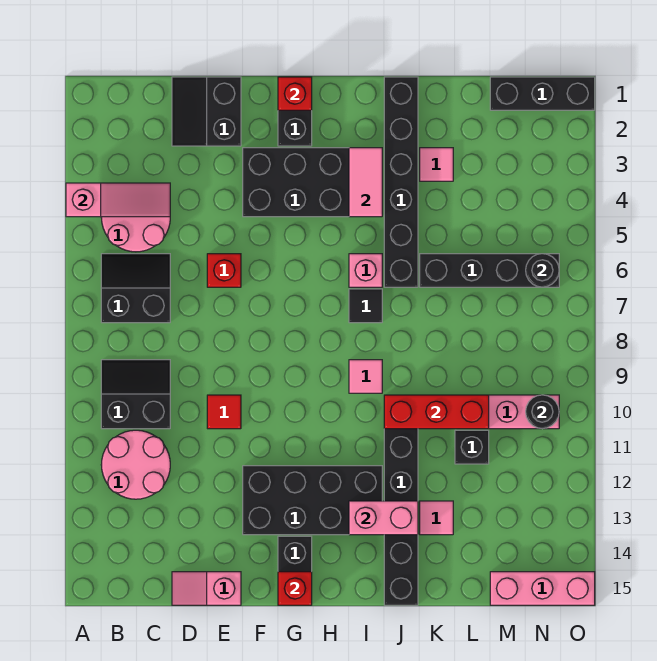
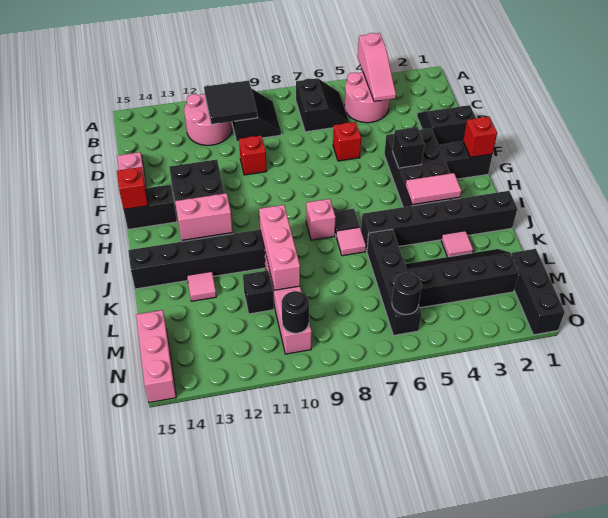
none -> black 2x2 tile [204,81,257,124]
red 1x1 tile [207,395,241,429] -> red 1x1 brick [239,136,267,175]
none -> black 1x1 brick [392,127,424,168]
pink 1x1 brick [349,254,382,287] -> pink 1x1 brick moved to [306,199,336,240]
pink 1x1 tile [349,360,382,393] -> pink 1x1 tile moved to [336,227,366,256]
pink 1x2 brick [349,501,418,535] -> pink 1x2 brick turned to [175,193,233,241]
red 1x3 brick [384,395,489,429] -> pink 1x3 brick [259,205,300,290]
none -> black 2x4 slope [405,249,519,308]

